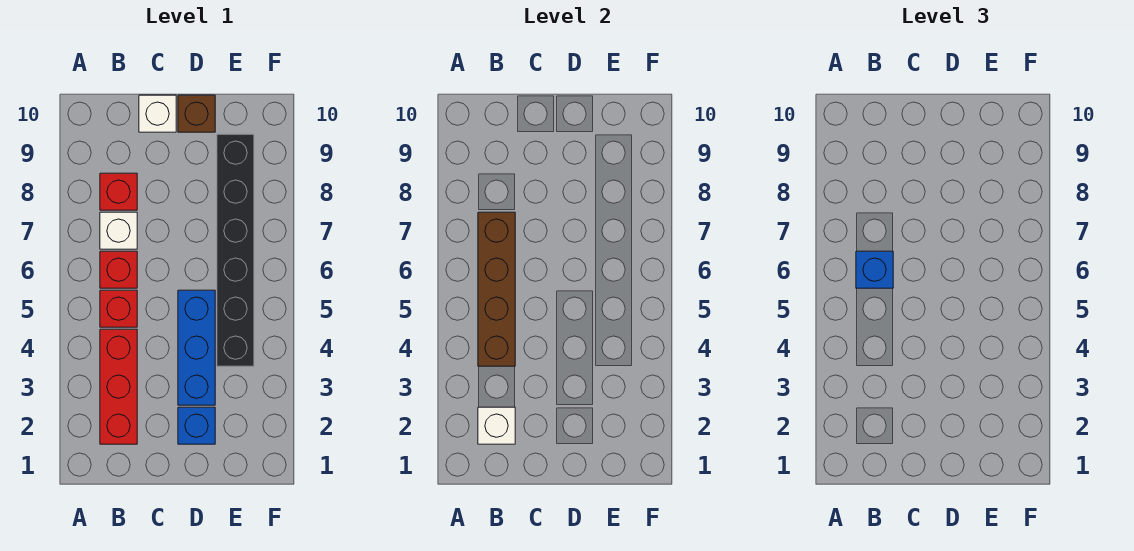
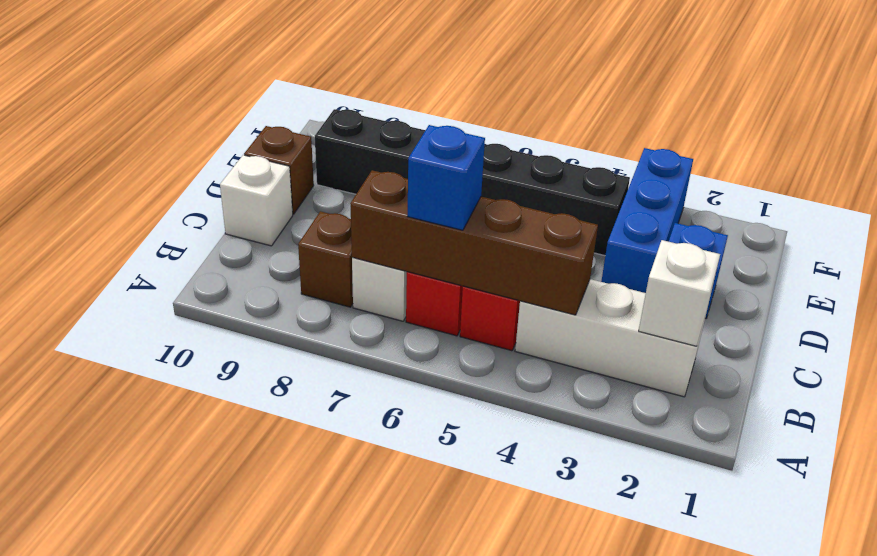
red 1x3 brick [100,329,137,444] -> white 1x3 brick [515,279,706,397]
red 1x1 brick [100,173,137,210] -> brown 1x1 brick [298,211,353,307]
blue 1x3 brick [178,290,215,405] -> blue 1x3 brick turned to [601,148,693,293]

